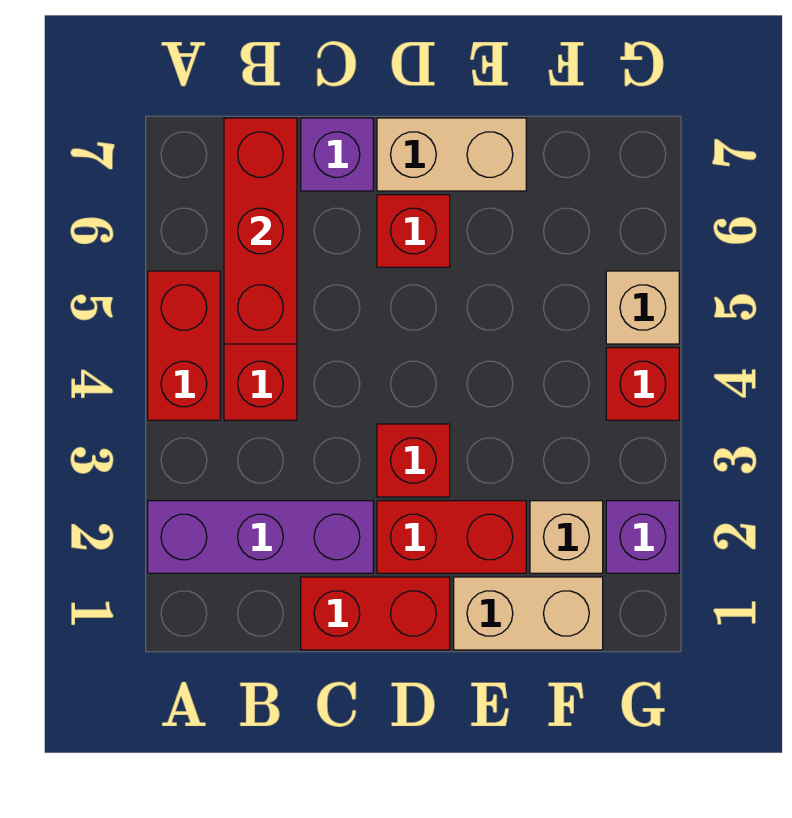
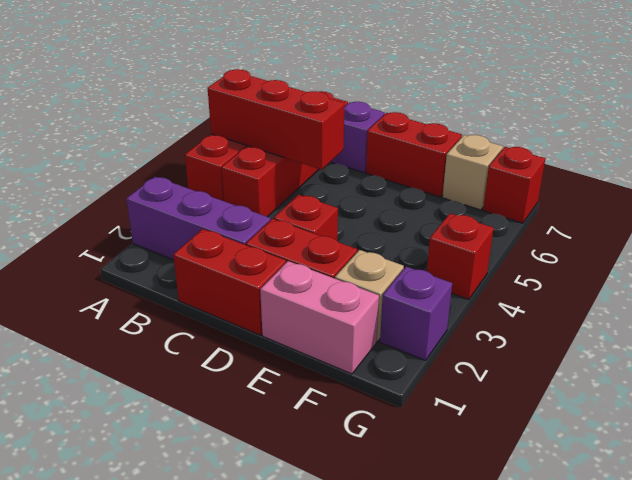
red 1x3 brick [224,118,297,344] -> red 1x3 brick turned to [208,69,344,170]
red 1x1 brick [377,195,450,267] -> red 1x1 brick moved to [483,147,545,223]
tan 1x2 brick [377,118,526,191] -> red 1x2 brick [366,112,462,197]
tan 1x2 brick [454,577,603,650] -> pink 1x2 brick [260,261,379,374]
tan 1x1 brick [606,271,679,344] -> tan 1x1 brick moved to [442,135,503,210]

